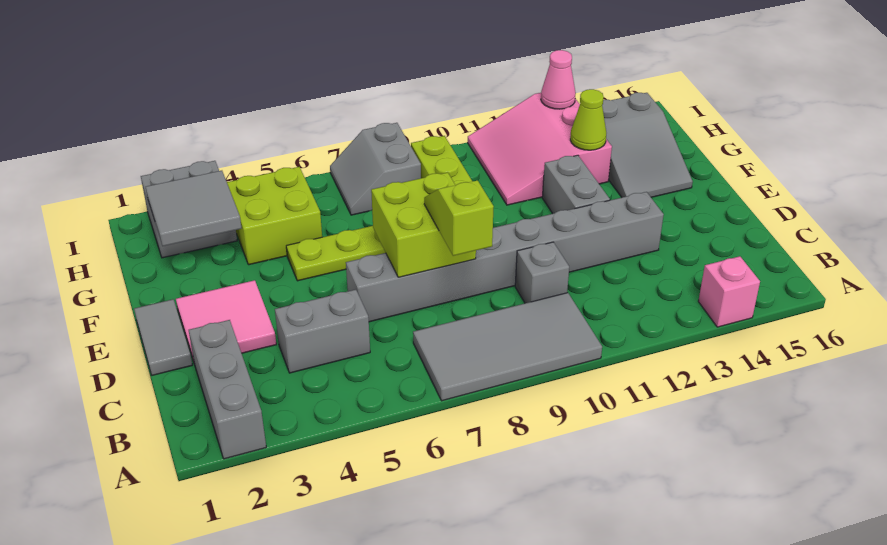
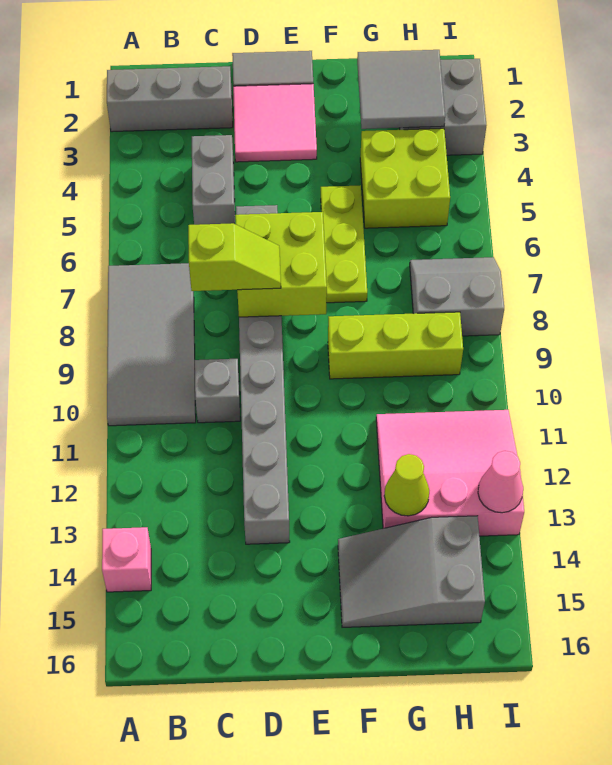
grey 1x2 brick [542,155,610,214] -> none

